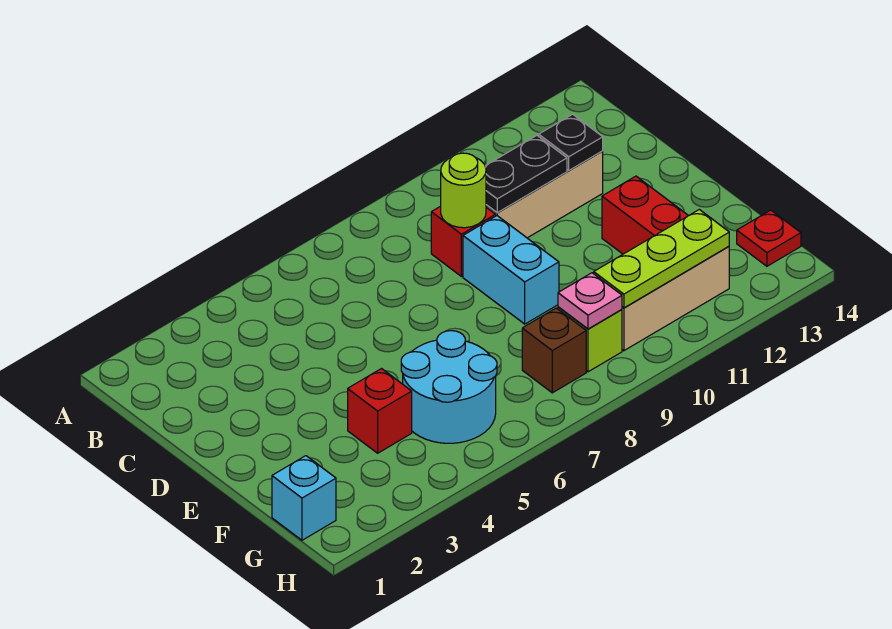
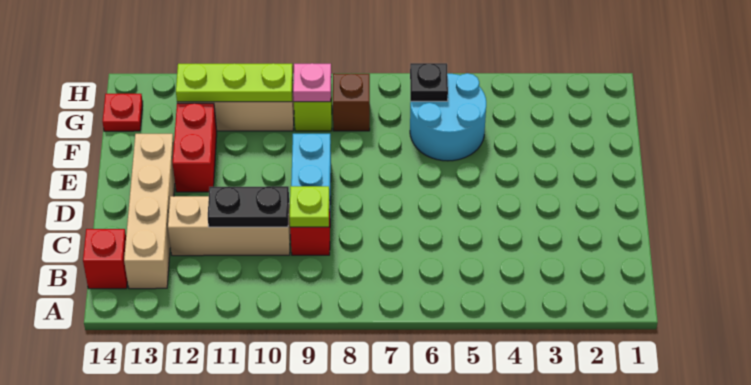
none -> tan 1x4 brick [124,134,175,289]
lime 1x1 round brick [441,153,486,228] -> lime 1x1 plate [290,186,329,227]
black 1x1 plate [539,114,603,170] -> black 1x1 plate moved to [410,63,448,101]
red 1x1 brick [348,369,412,453] -> red 1x1 brick moved to [83,229,127,289]
cyan 1x1 brick [272,456,336,540] -> none

